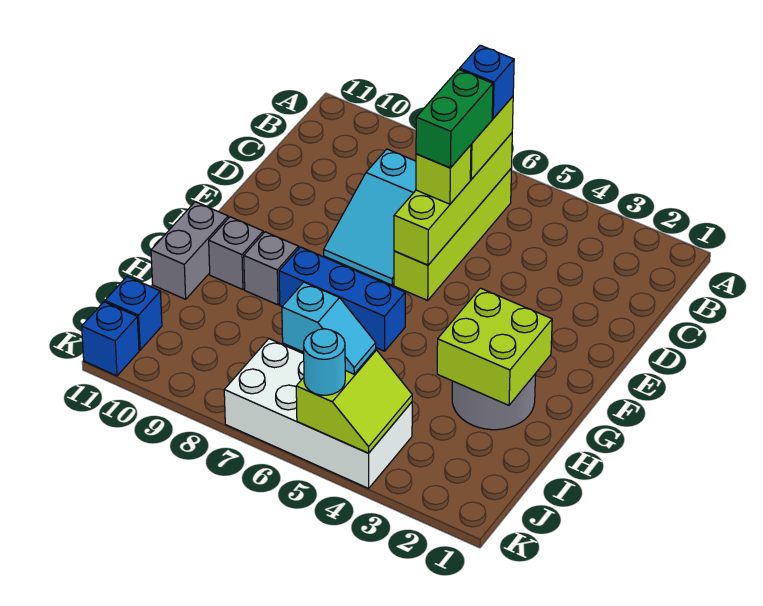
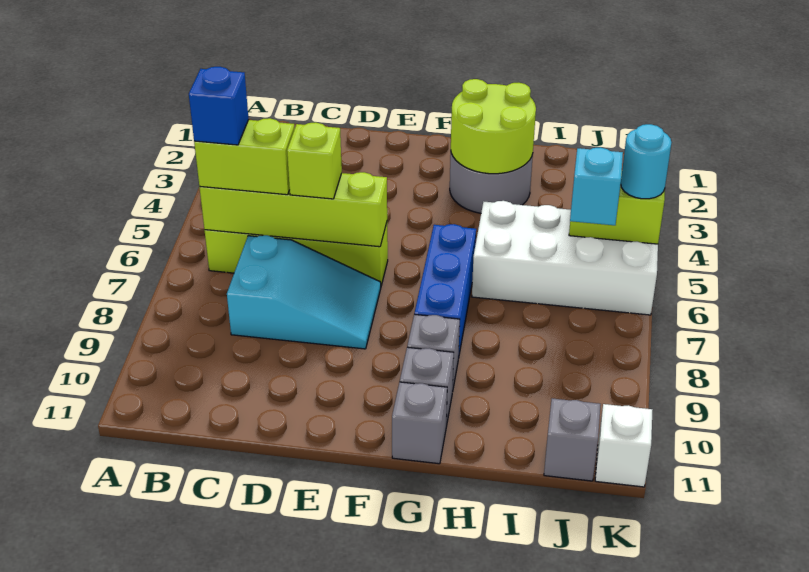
green 1x2 brick [416,69,493,168] -> none
lime 2x2 brick [437,288,552,405] -> lime 2x2 round brick [451,79,536,174]
grey 1x2 brick [151,202,228,299] -> grey 1x1 brick [392,382,447,464]
white 2x4 brick [224,339,412,488] -> white 2x4 brick turned to [472,201,658,315]
blue 1x1 brick [105,277,162,350] -> grey 1x1 brick [544,398,601,481]
blue 1x1 brick [82,302,139,376] -> white 1x1 brick [595,404,652,487]

